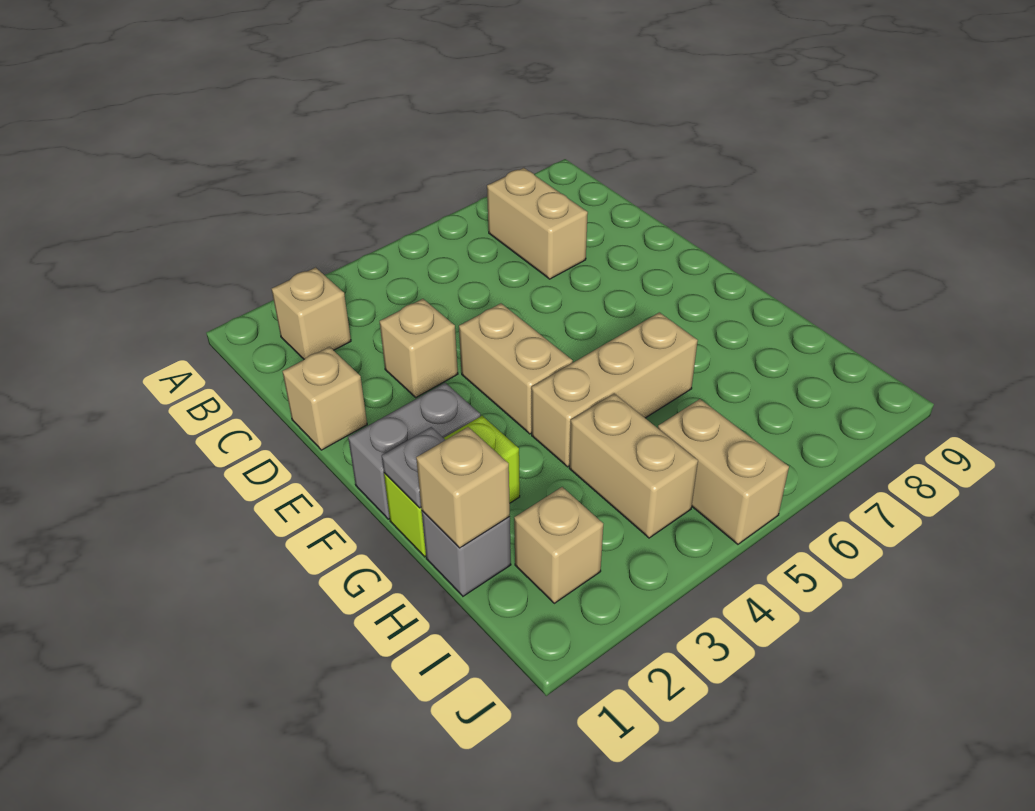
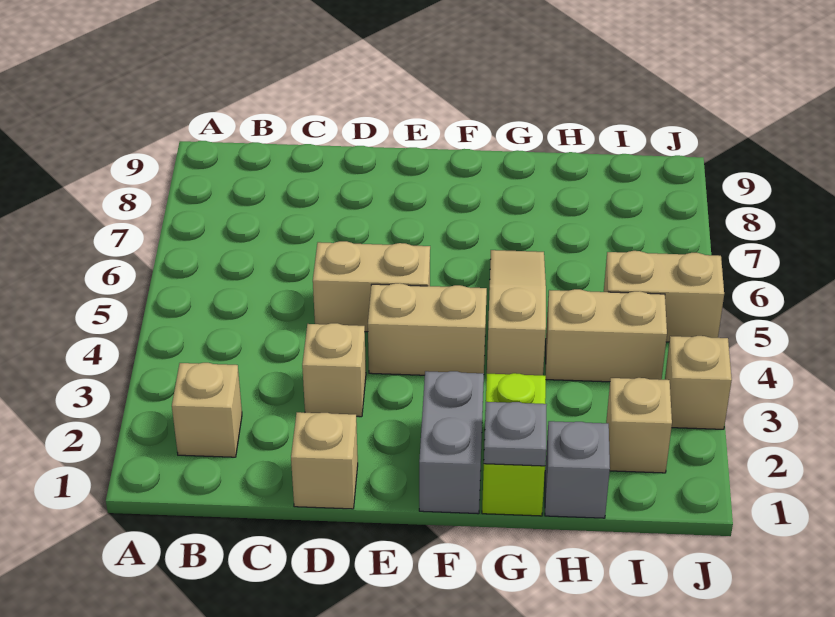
tan 1x2 brick [487,168,588,279] -> tan 1x2 brick moved to [313,241,430,332]
tan 1x3 brick [532,312,698,467] -> tan 1x3 slope [487,250,546,375]
tan 1x1 brick [416,427,510,548] -> tan 1x1 brick moved to [665,336,732,429]

